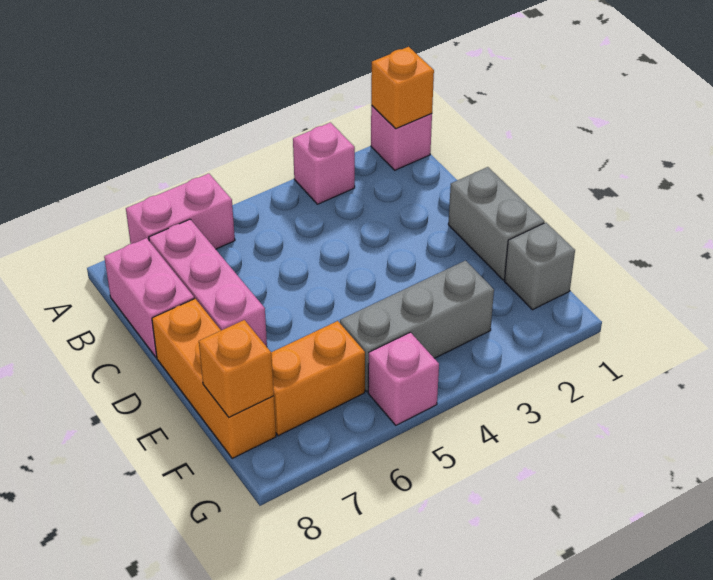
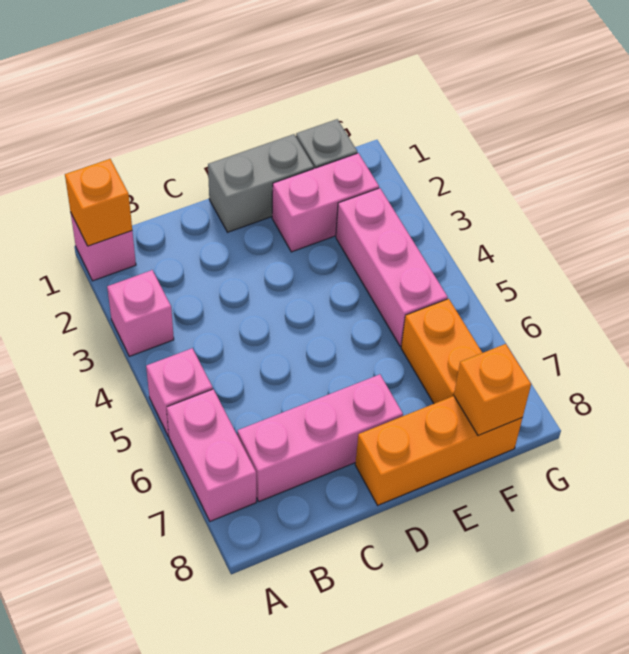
pink 1x2 brick [104,238,194,357] -> pink 1x2 brick moved to [272,153,379,252]
grey 1x3 brick [340,261,494,392] -> pink 1x3 brick [336,188,448,346]
pink 1x1 brick [368,332,439,425] -> pink 1x1 brick moved to [146,348,213,436]

